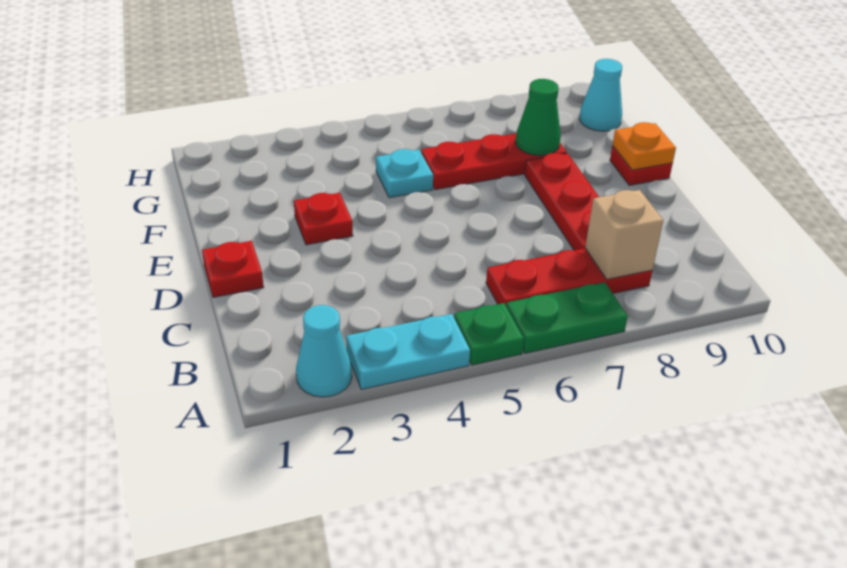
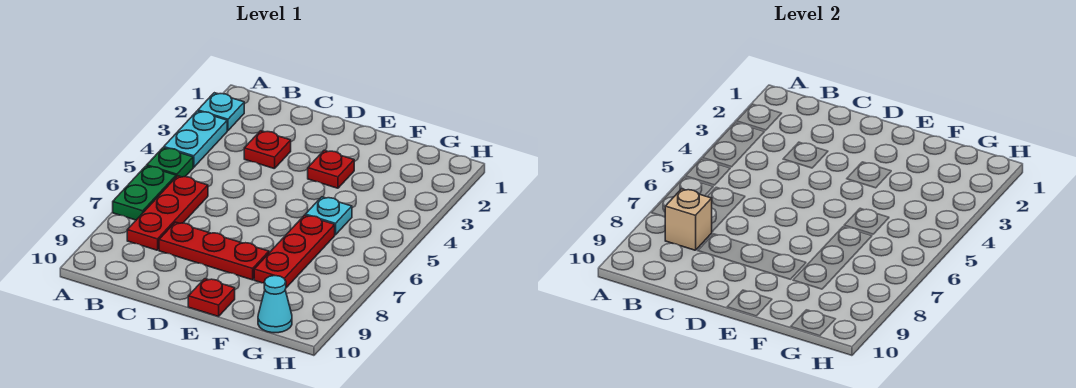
cyan 1x1 cone [296,305,352,397] -> cyan 1x1 plate [198,93,244,131]
red 1x1 plate [202,241,264,297] -> red 1x1 plate moved to [244,131,291,169]
orange 1x1 plate [613,122,676,170] -> none
green 1x1 cone [516,79,561,156] -> none

